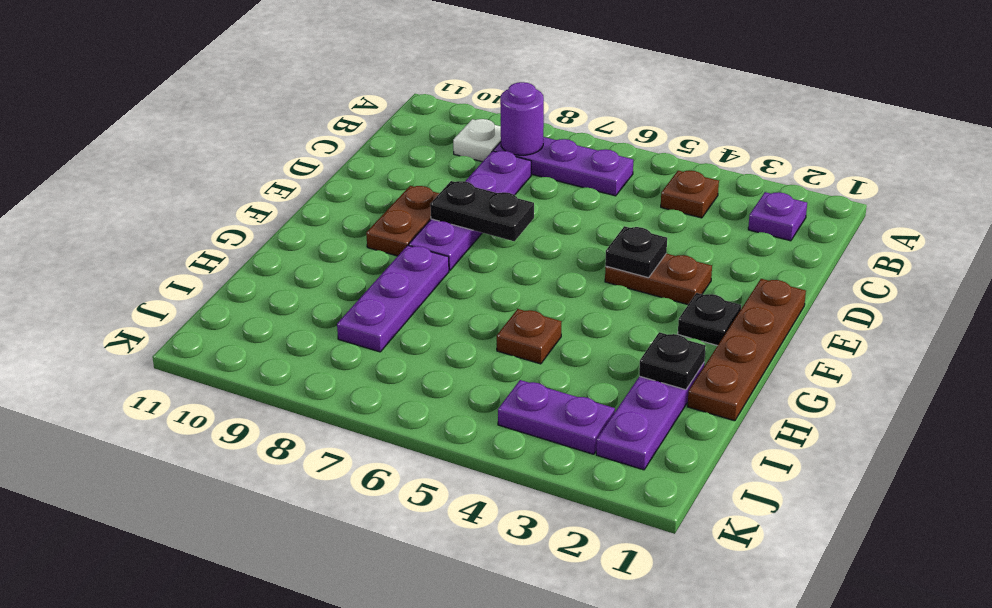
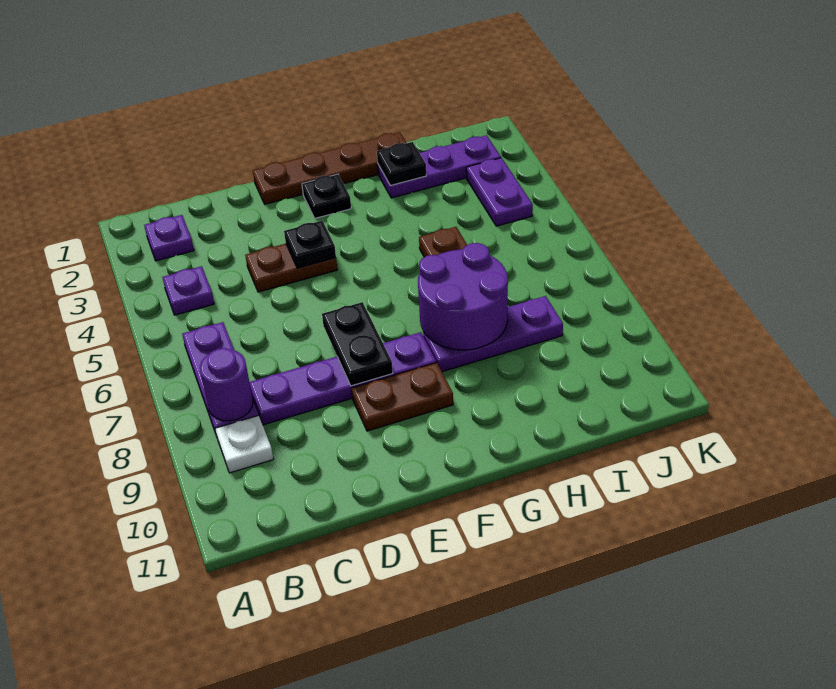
brown 1x1 plate [661,171,719,218] -> purple 1x1 plate [162,266,214,315]
brown 1x2 plate [605,254,712,305] -> brown 1x2 plate turned to [245,244,337,292]
none -> purple 2x2 round brick [418,243,508,350]

